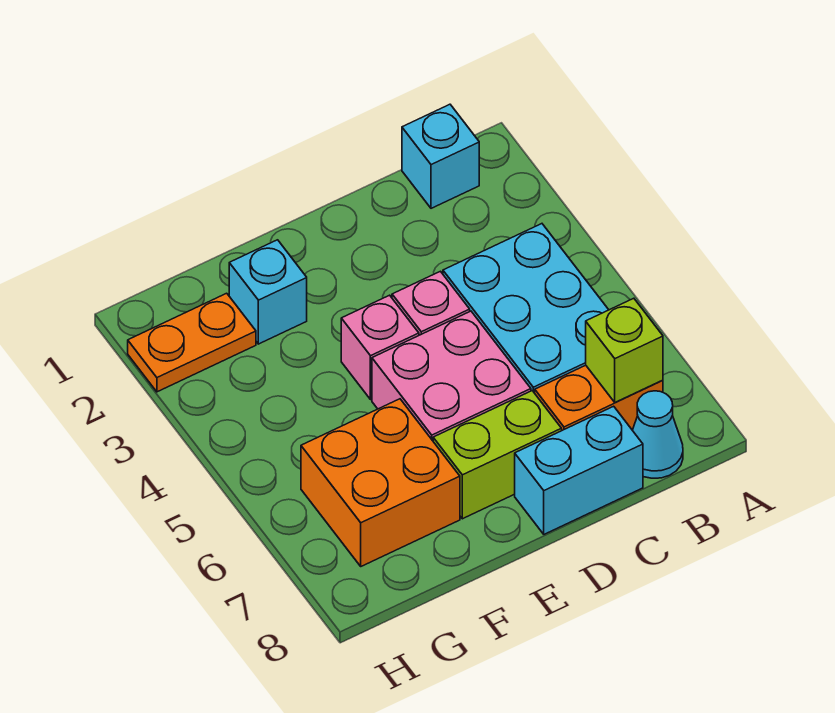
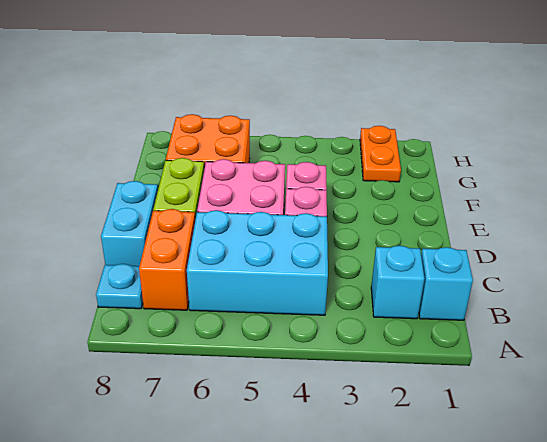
lime 1x1 brick [586,298,663,403] -> none
cyan 1x1 cone [632,391,683,478] -> cyan 1x1 plate [96,264,143,309]
cyan 1x1 brick [229,240,307,344] -> cyan 1x1 brick moved to [371,246,425,319]

